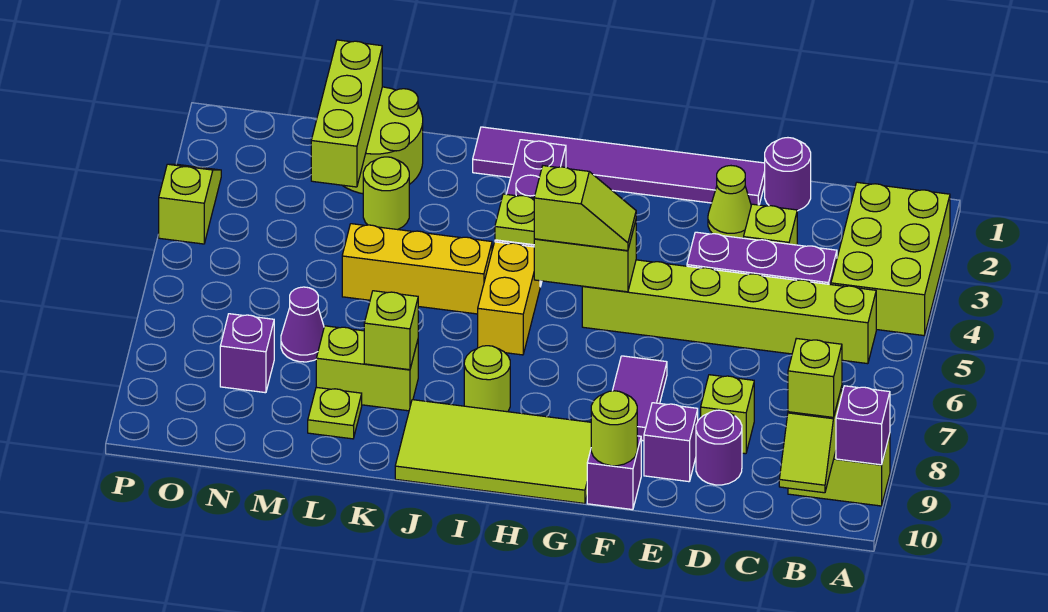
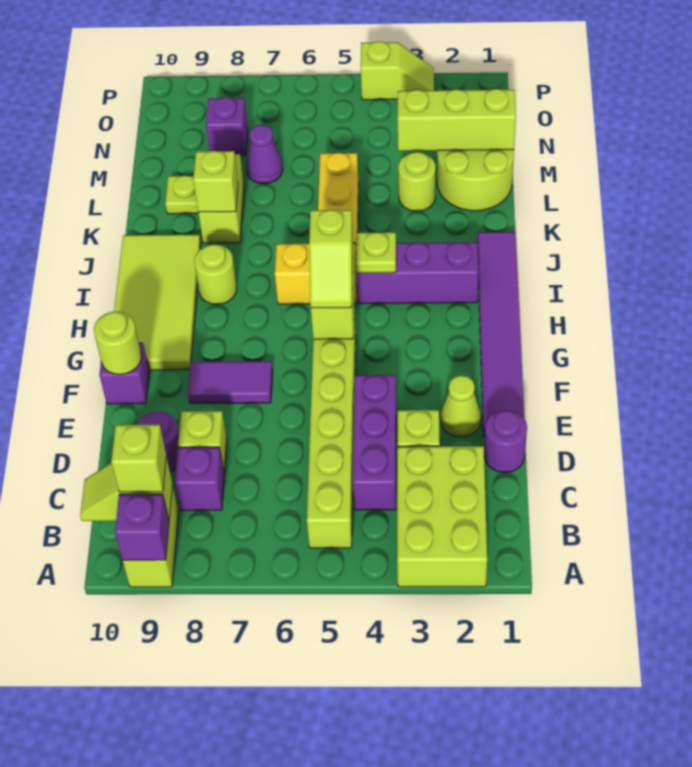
lime 2x3 brick [831,182,950,336] -> lime 2x3 brick turned to [397,446,487,587]
purple 1x1 brick [644,403,698,482] -> purple 1x1 brick moved to [175,447,224,511]

